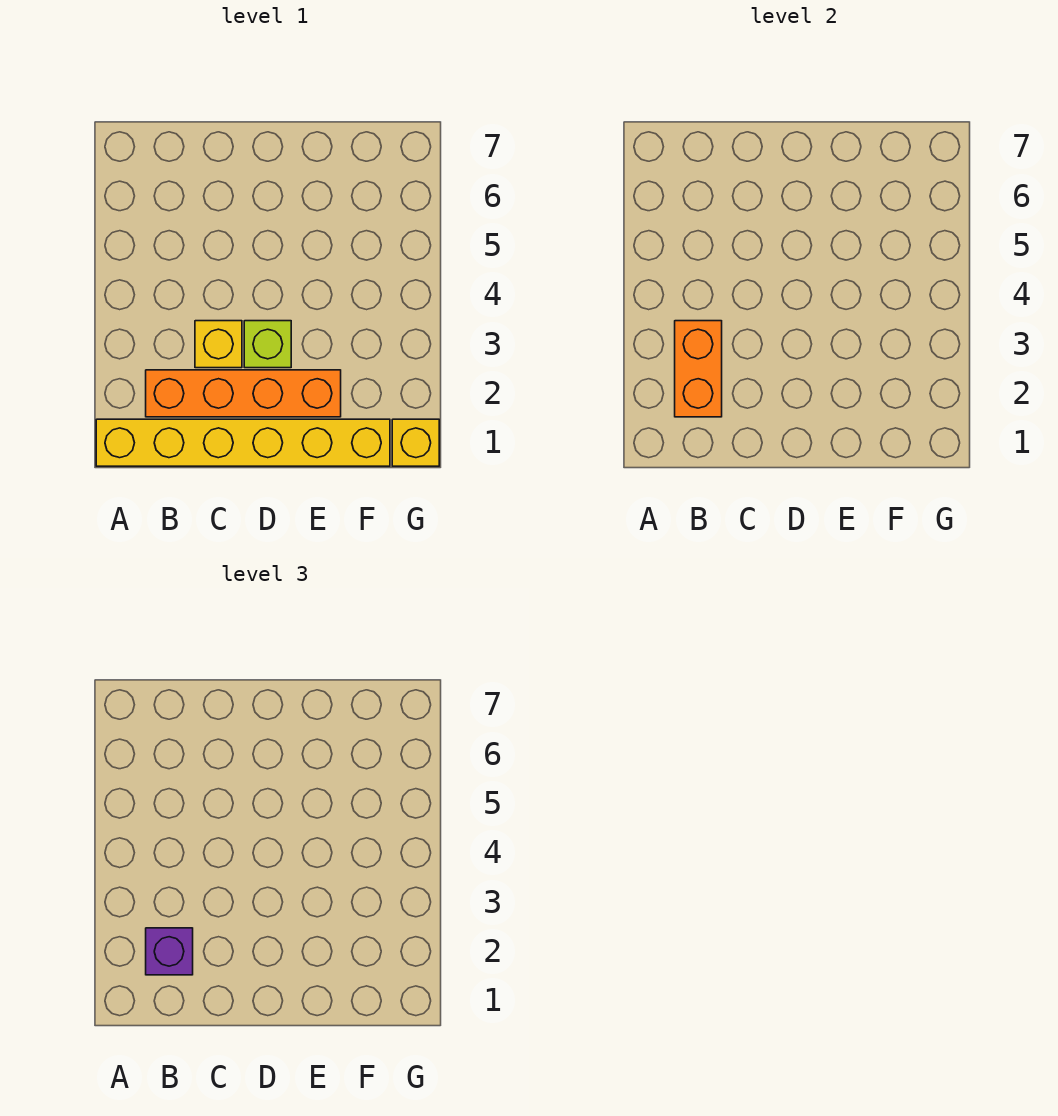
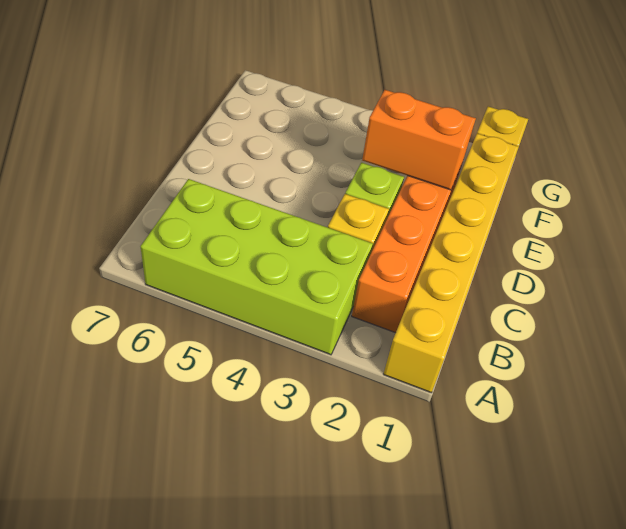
none -> lime 2x4 brick [140,179,373,355]
orange 1x2 brick [675,321,722,417] -> orange 1x2 brick moved to [362,90,476,190]
purple 1x1 brick [146,928,193,975] -> none

